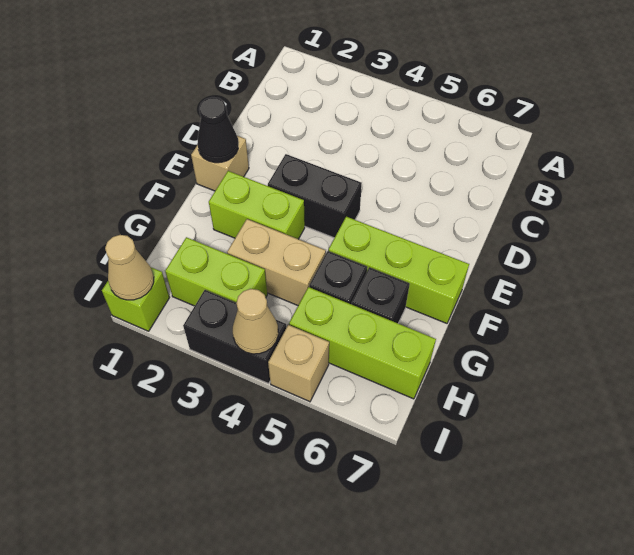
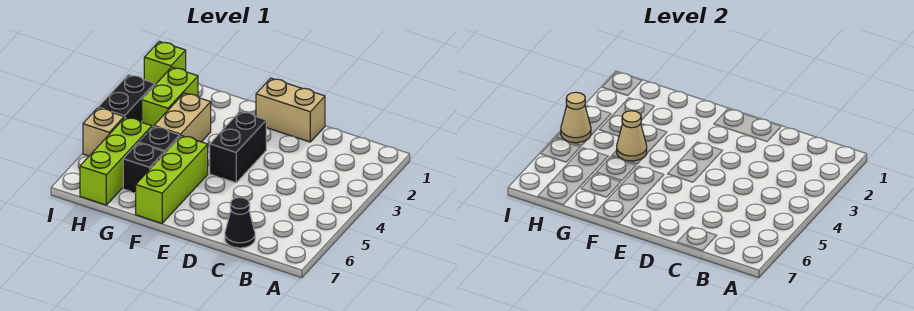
tan 1x1 brick [191,136,249,191] -> tan 1x2 brick [256,78,325,142]
black 1x1 cone [197,97,238,163] -> black 1x1 cone moved to [225,197,255,248]
lime 1x2 brick [209,171,305,239] -> none
tan 1x1 cone [105,235,154,300] -> tan 1x1 cone moved to [617,111,647,161]

